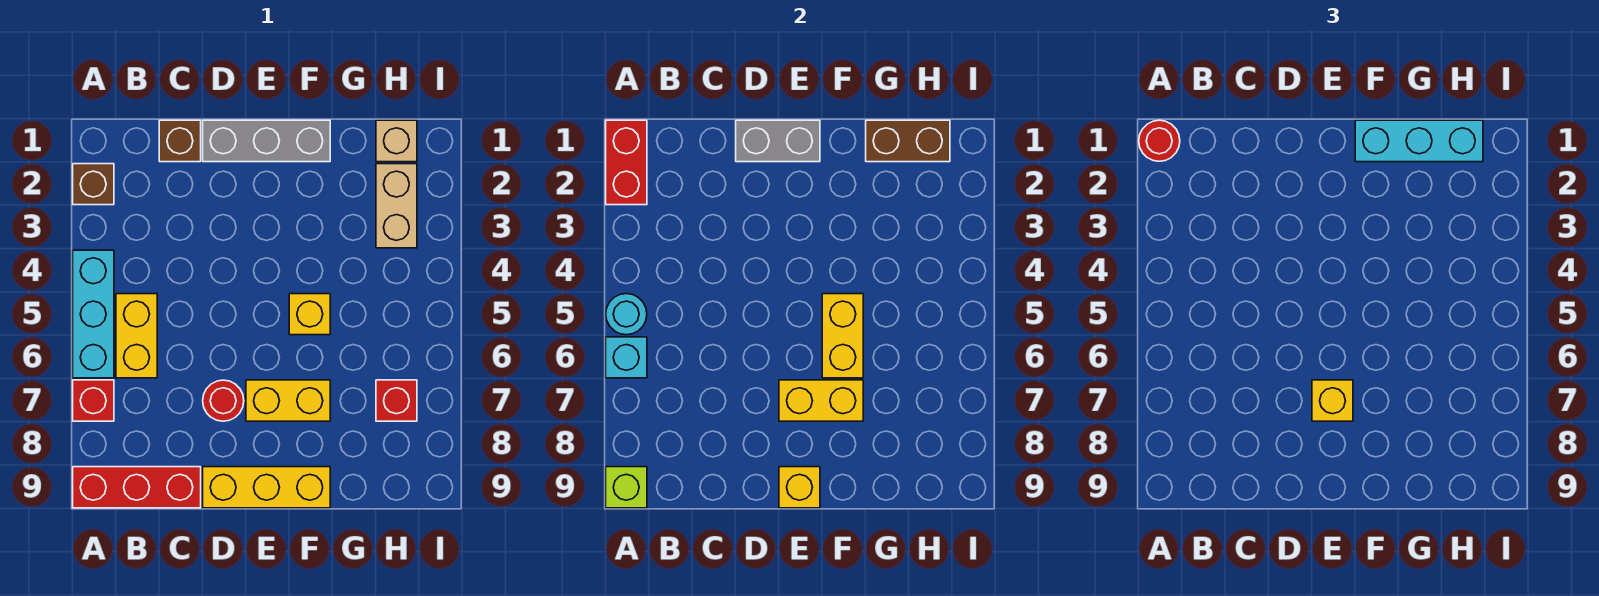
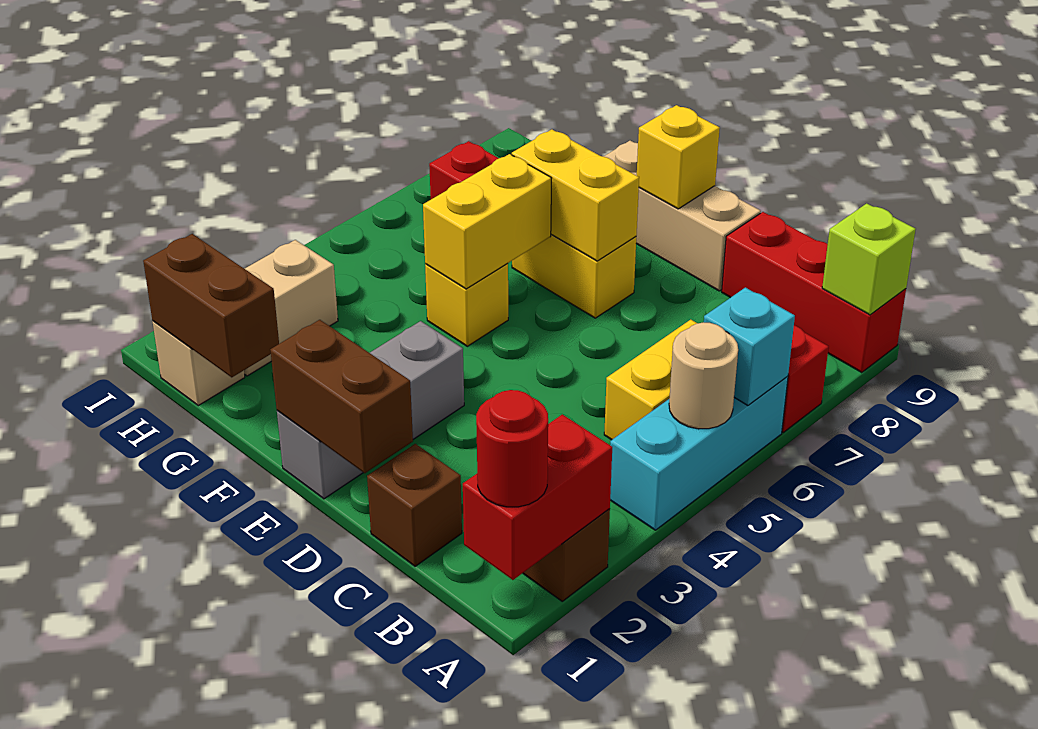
cyan 1x1 round brick [606,294,647,335] -> tan 1x1 round brick [669,322,738,429]
grey 1x3 brick [203,120,330,162] -> grey 1x3 brick turned to [277,321,464,499]
grey 1x2 brick [736,120,820,162] -> brown 1x2 brick [270,320,413,473]
red 1x1 round brick [203,380,244,421] -> none
yellow 1x3 brick [203,467,330,508] -> tan 1x3 brick [603,141,761,291]
yellow 1x1 brick [1312,380,1353,421] -> none
cyan 1x3 brick [1355,120,1483,162] -> none

